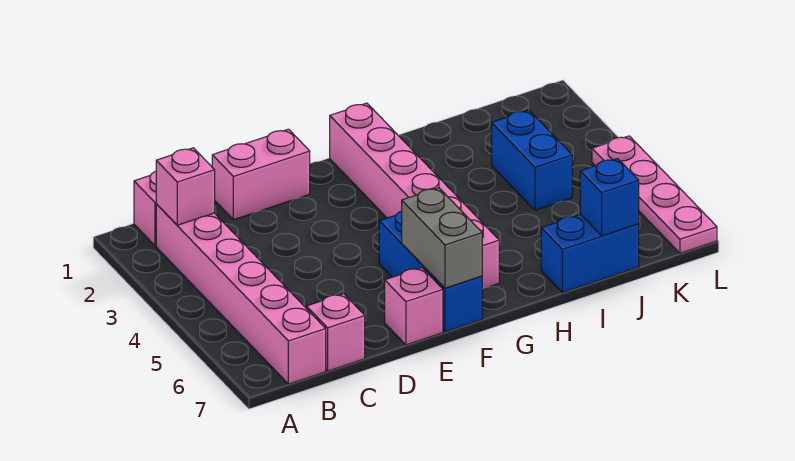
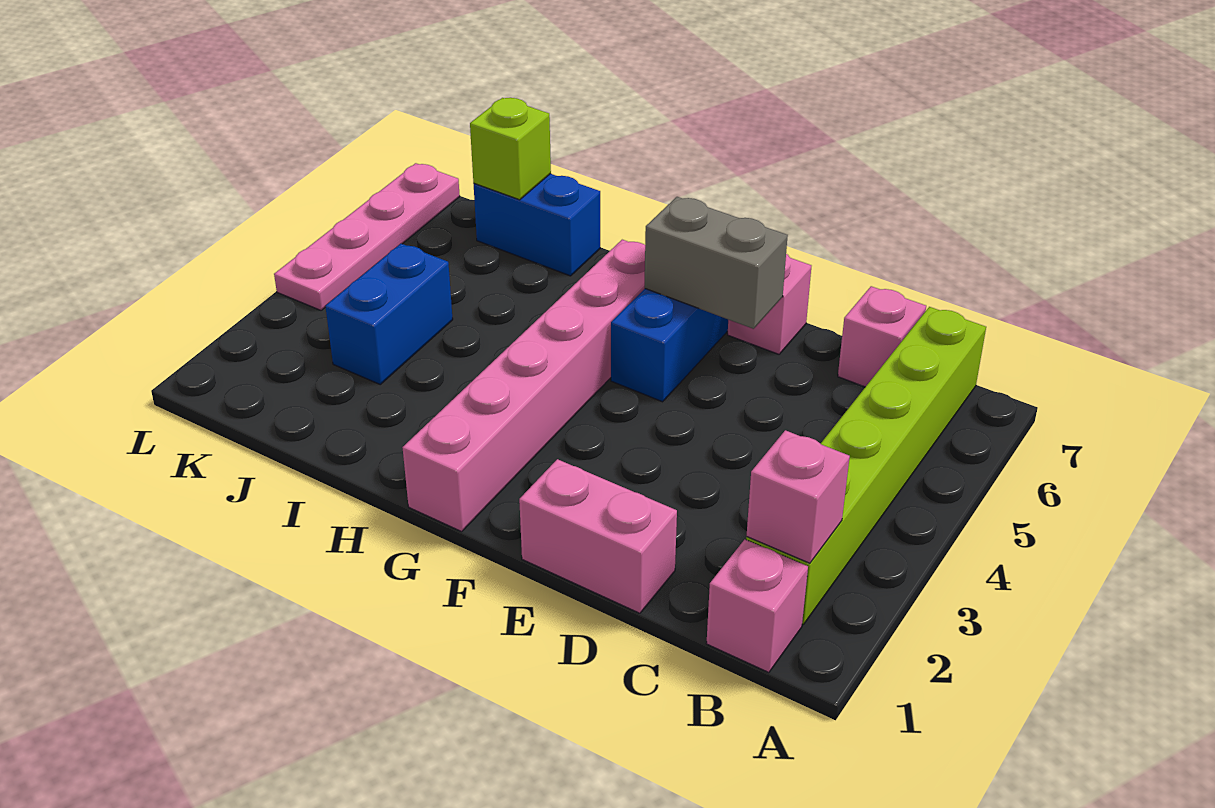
pink 1x6 brick [156,204,326,384] -> lime 1x6 brick [746,307,986,625]
grey 1x2 brick [402,188,482,288] -> grey 1x2 brick turned to [645,197,788,329]
blue 1x1 brick [580,159,639,236] -> lime 1x1 brick [470,98,551,200]

